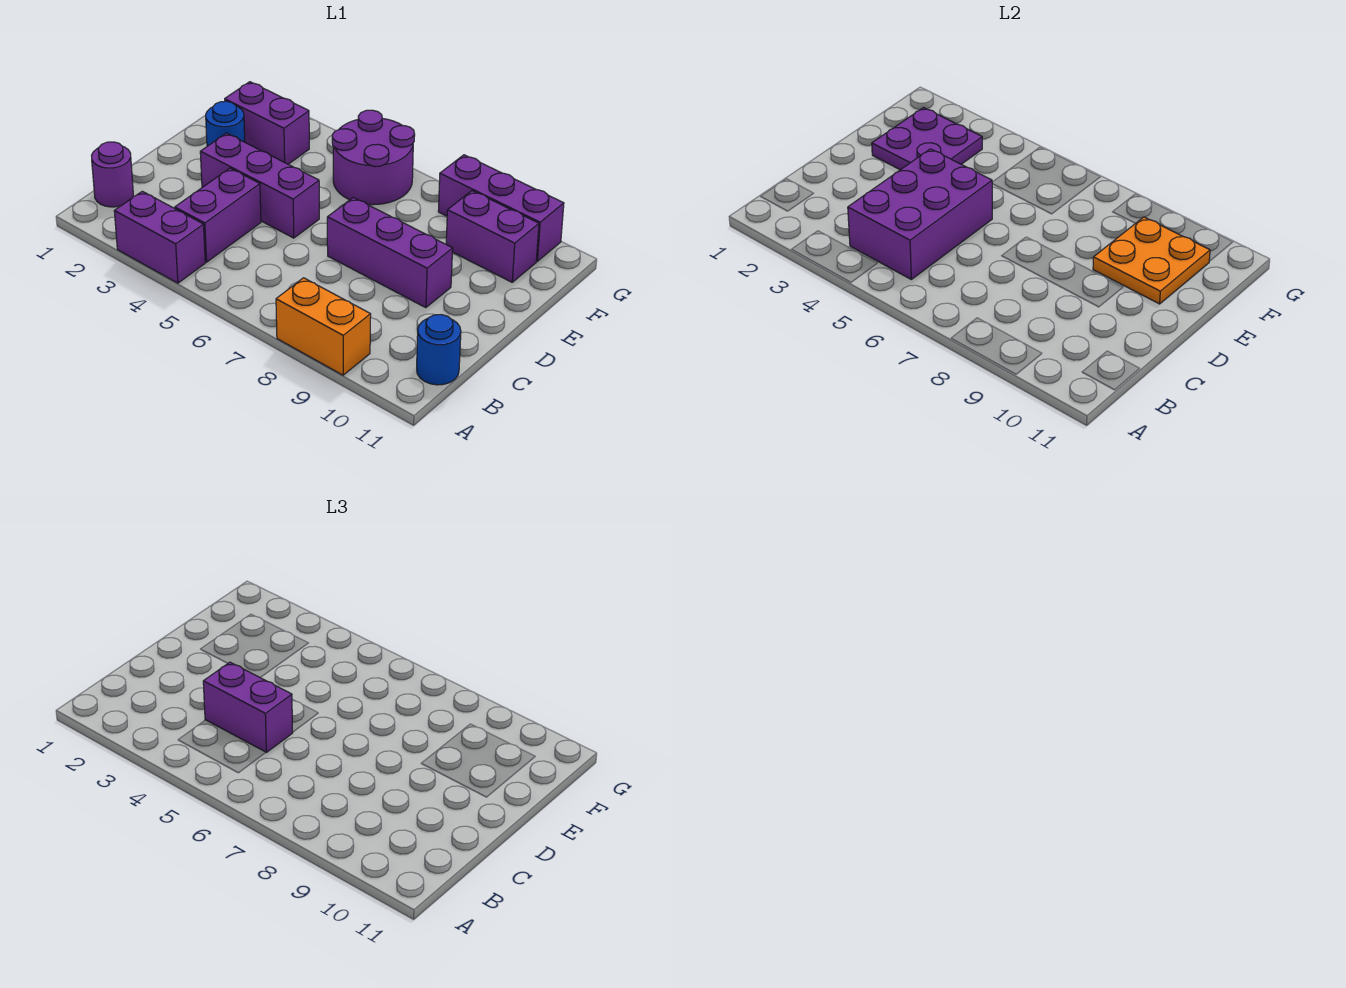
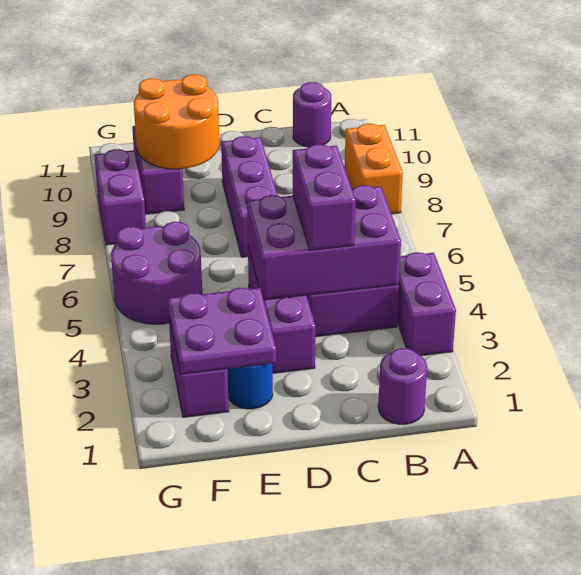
blue 1x1 round brick [417,315,461,385] -> purple 1x1 round brick [293,82,331,147]
orange 2x2 plate [1093,217,1210,304] -> orange 2x2 round brick [134,74,219,169]
purple 1x3 brick [438,155,564,261] -> purple 1x2 brick [94,149,146,245]

